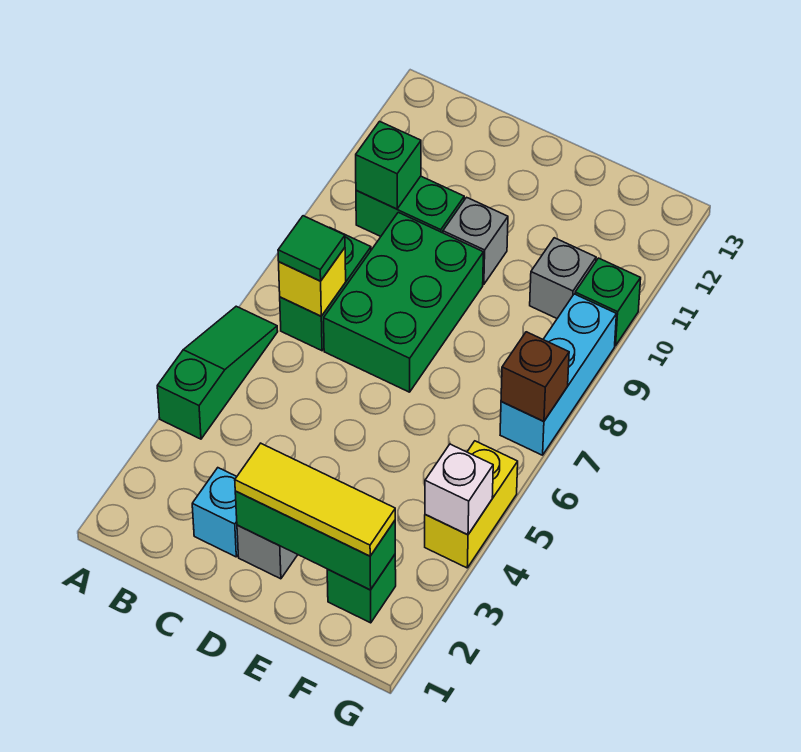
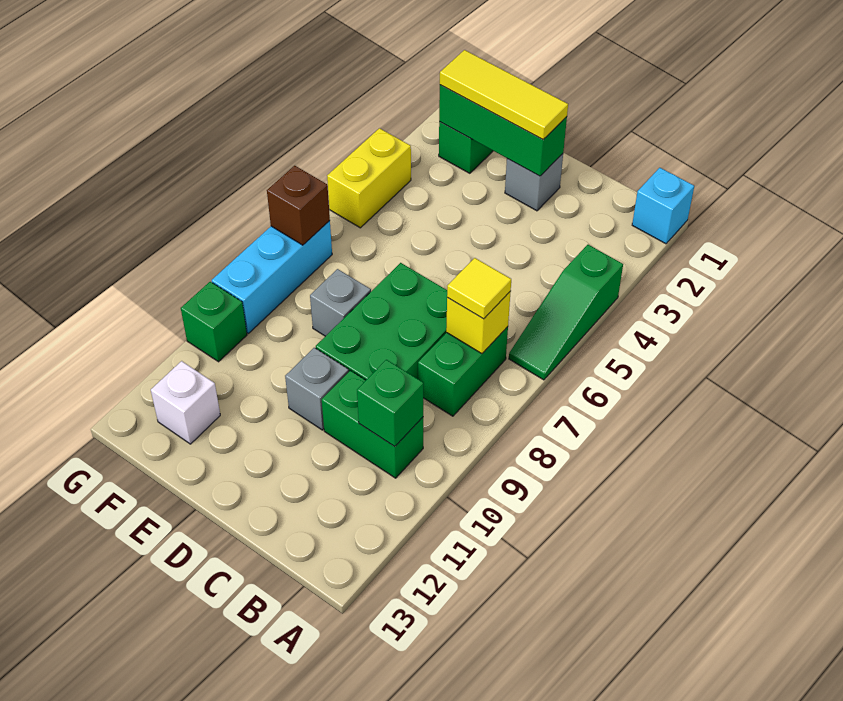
green 1x1 tile [278,216,345,281] -> yellow 1x1 tile [447,258,511,319]
cyan 1x1 brick [192,468,238,557] -> cyan 1x1 brick moved to [632,168,694,244]
grey 1x1 brick [530,238,596,318] -> grey 1x1 brick moved to [310,269,371,336]
white 1x1 brick [425,444,493,535] -> white 1x1 brick moved to [151,361,220,444]

